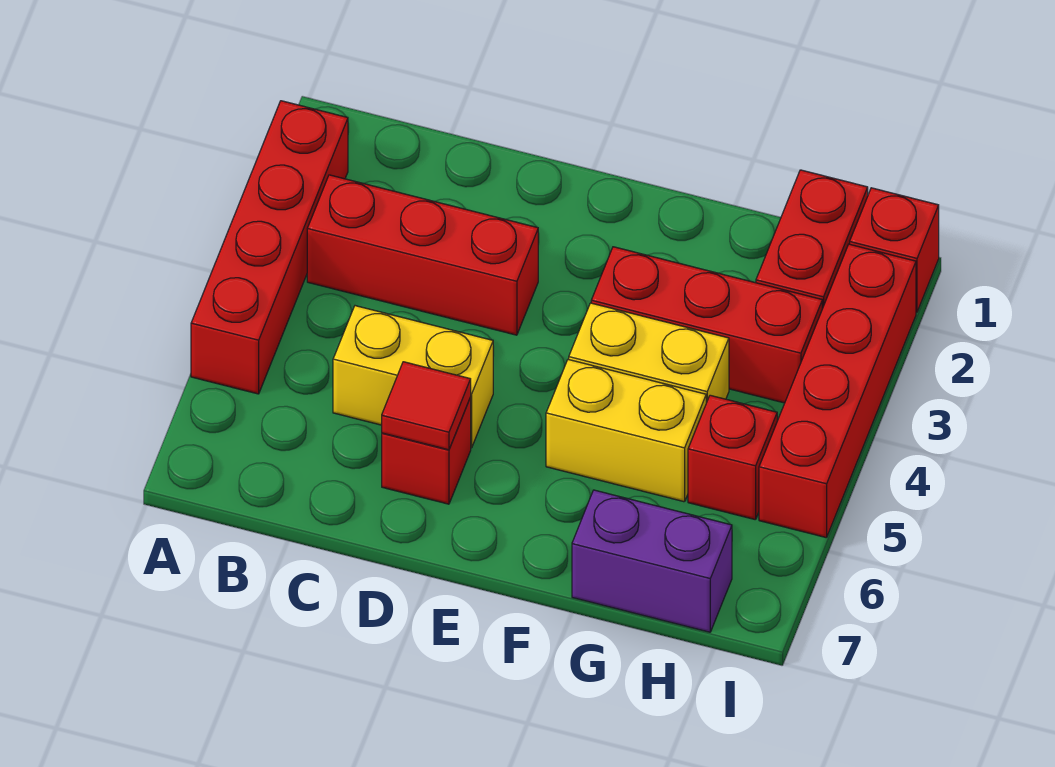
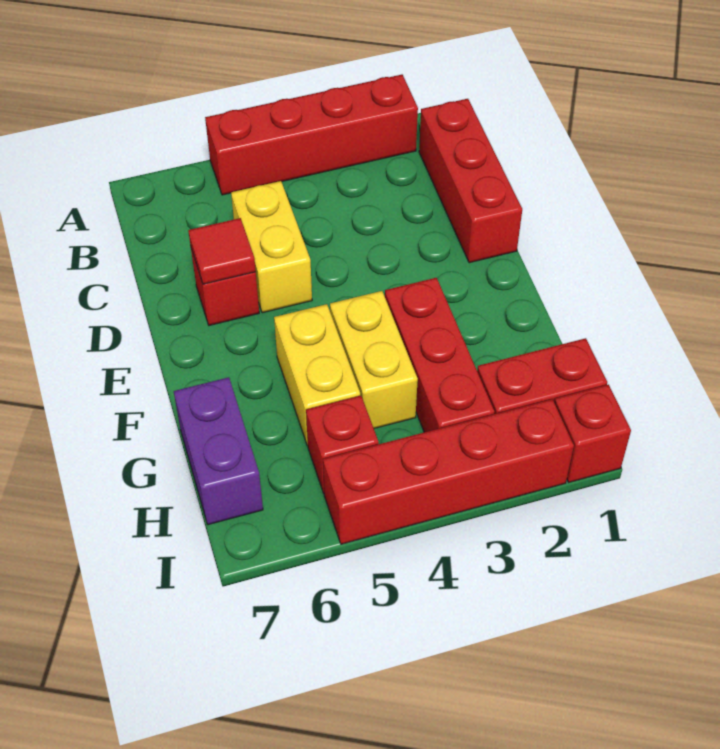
red 1x3 brick [307,175,538,335] -> red 1x3 brick moved to [419,99,522,263]

